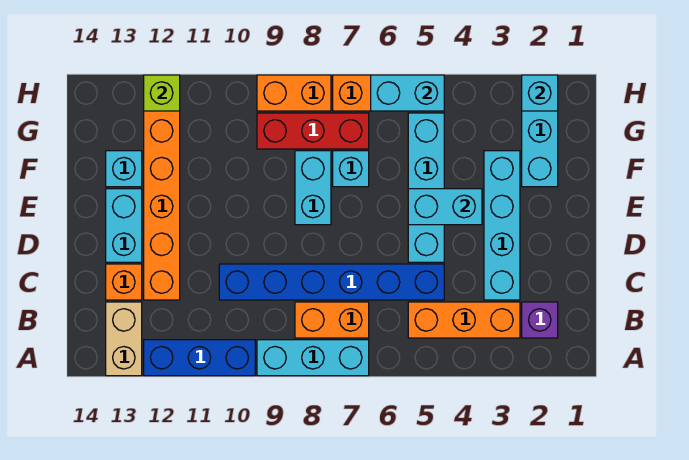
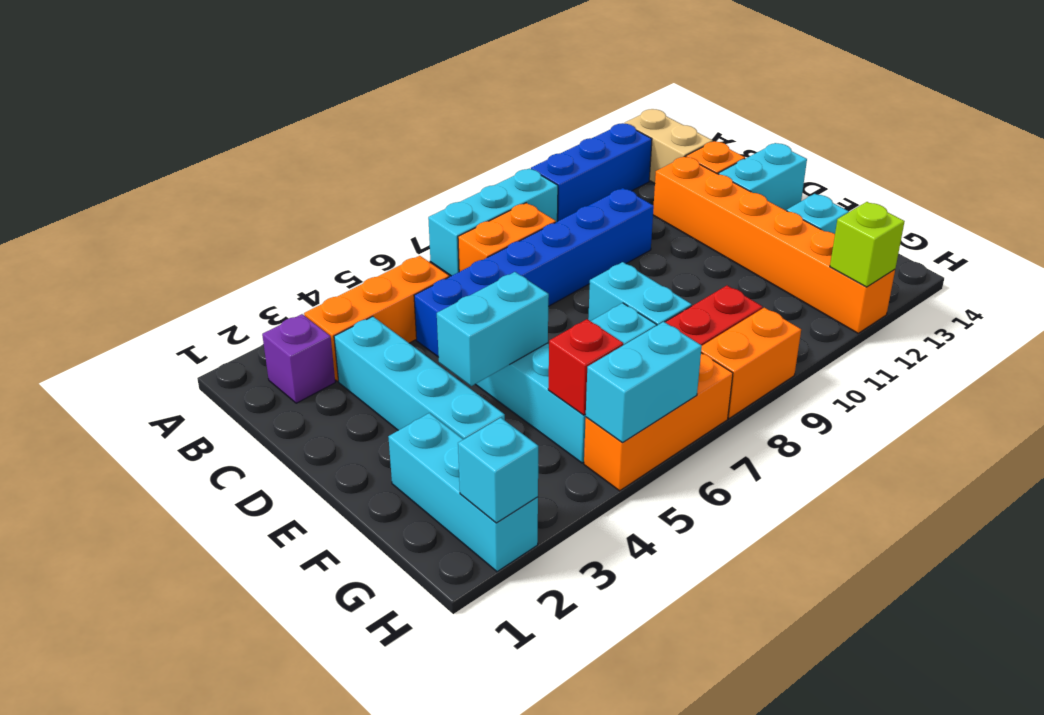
cyan 1x2 brick [106,189,142,262] -> cyan 1x2 brick turned to [718,143,807,211]
none -> red 1x1 brick [548,319,623,415]

